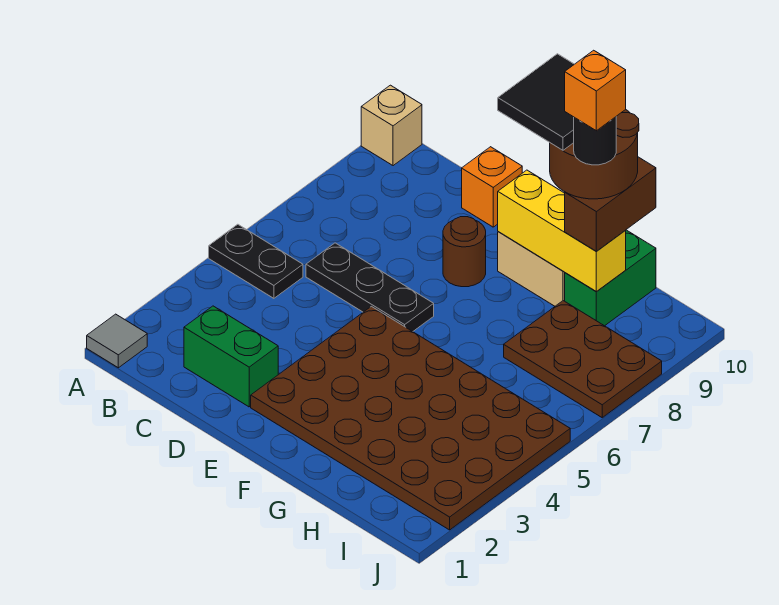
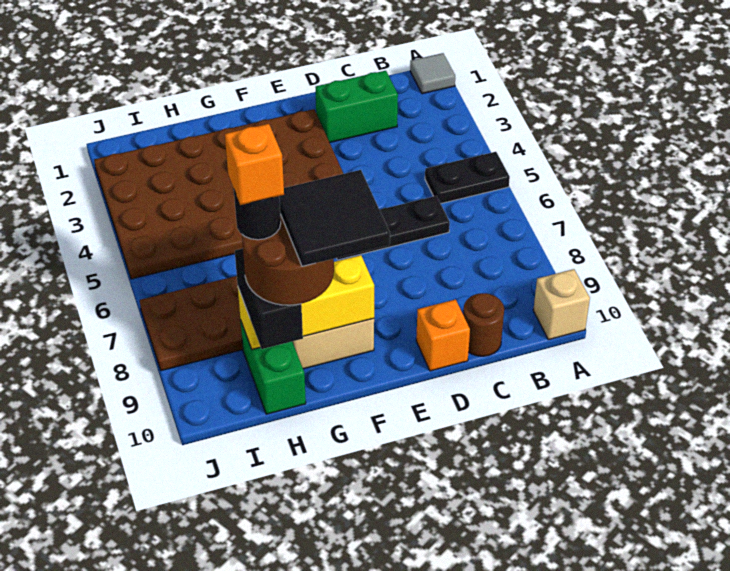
brown 1x1 round brick [443,217,486,287] -> brown 1x1 round brick moved to [463,293,504,356]
brown 1x2 brick [565,157,656,251] -> black 1x2 brick [235,248,303,349]

